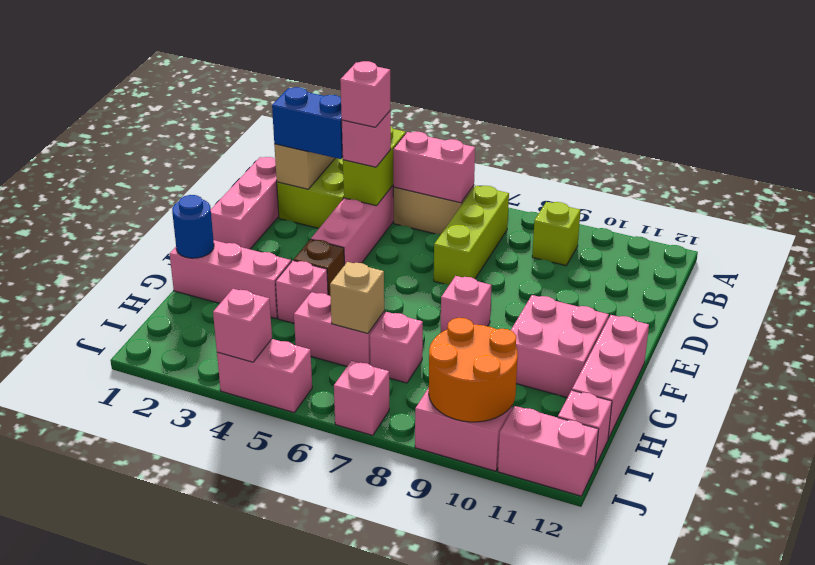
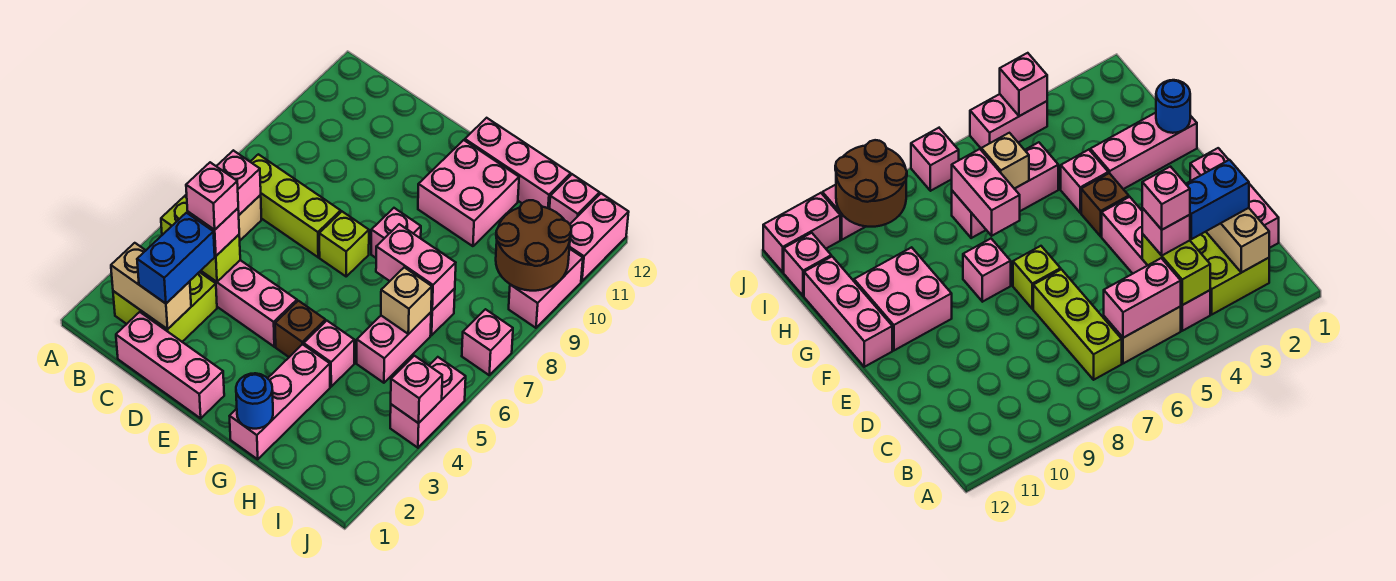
lime 1x1 brick [532,202,581,266] -> lime 1x1 brick moved to [319,212,369,276]
none -> pink 1x2 brick [376,224,456,310]
orange 2x2 round brick [429,318,518,422] -> brown 2x2 round brick [496,200,571,291]

